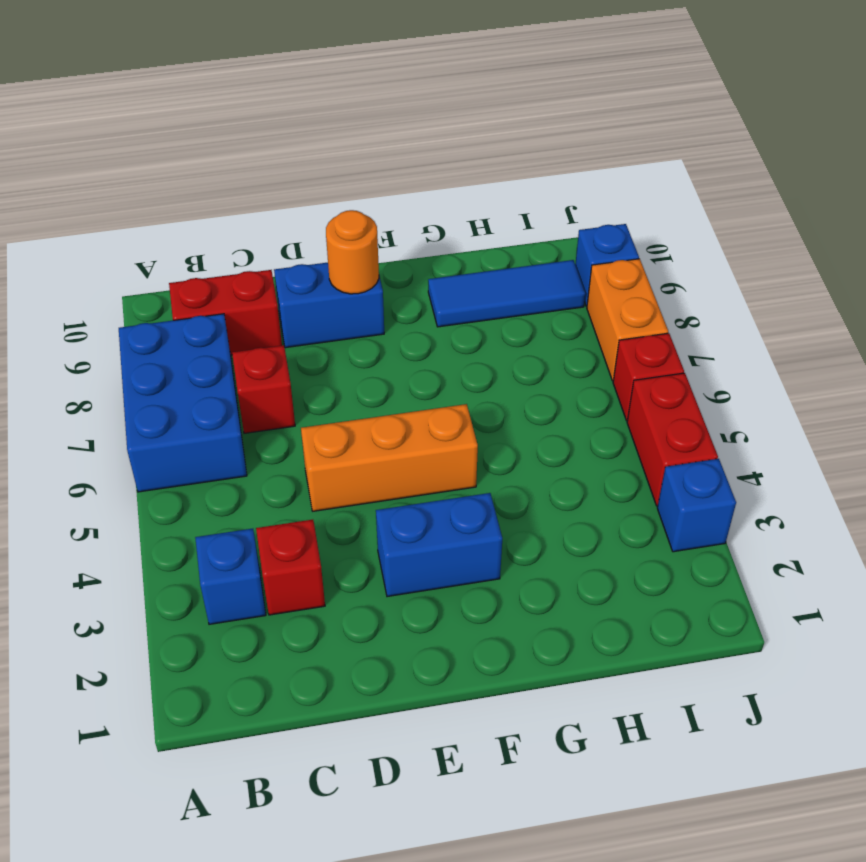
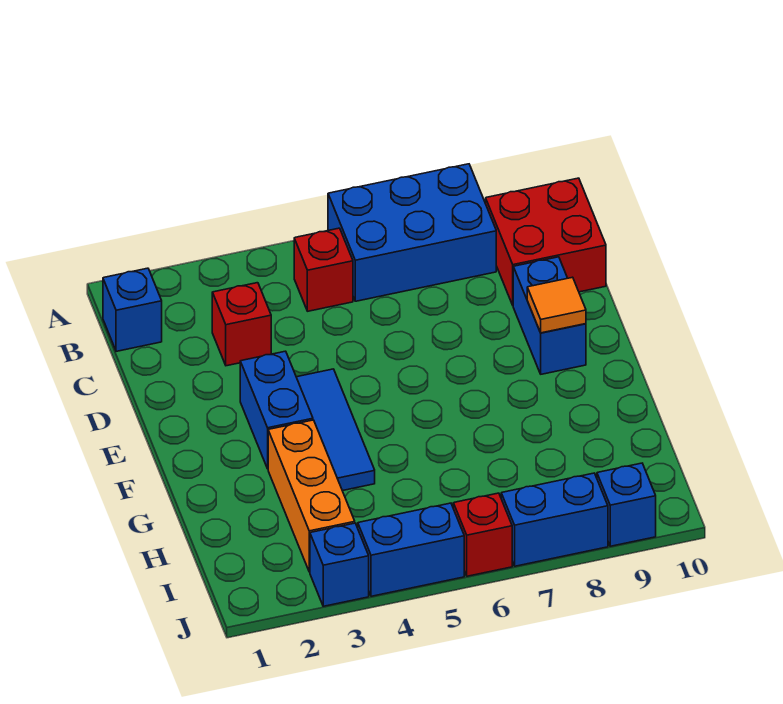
blue 1x1 brick [195,529,266,624] -> blue 1x1 brick moved to [103,268,162,351]
red 1x2 brick [169,270,282,355] -> red 2x2 brick [486,178,606,305]
red 1x1 brick [232,345,295,433] -> red 1x1 brick moved to [294,228,353,311]
orange 1x3 brick [301,404,478,511] -> orange 1x3 brick moved to [268,420,355,572]
orange 1x1 round brick [326,210,379,294] -> orange 1x1 tile [527,277,586,333]
blue 1x3 tile [428,260,585,327] -> blue 1x3 tile moved to [296,369,375,491]
red 1x2 brick [627,373,718,506] -> blue 1x2 brick [358,503,464,596]
orange 1x2 brick [587,259,668,381] -> blue 1x2 brick [501,473,608,566]

